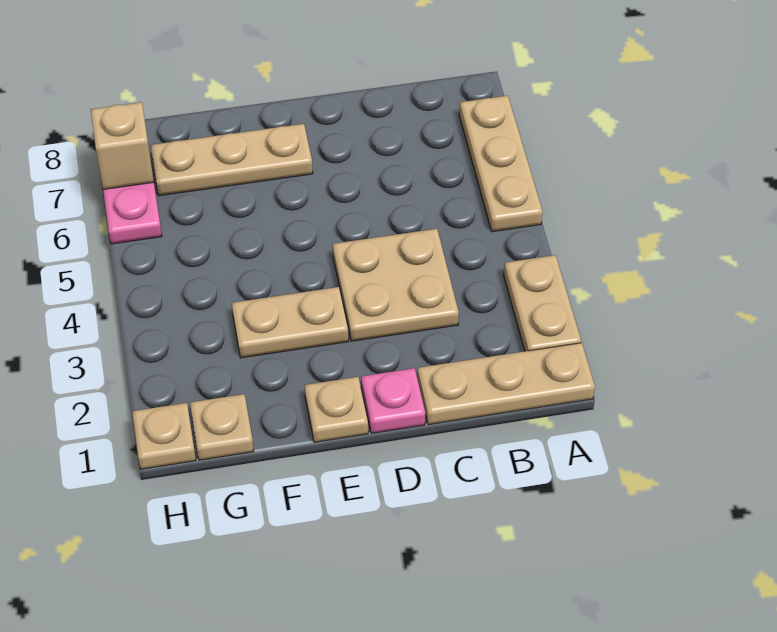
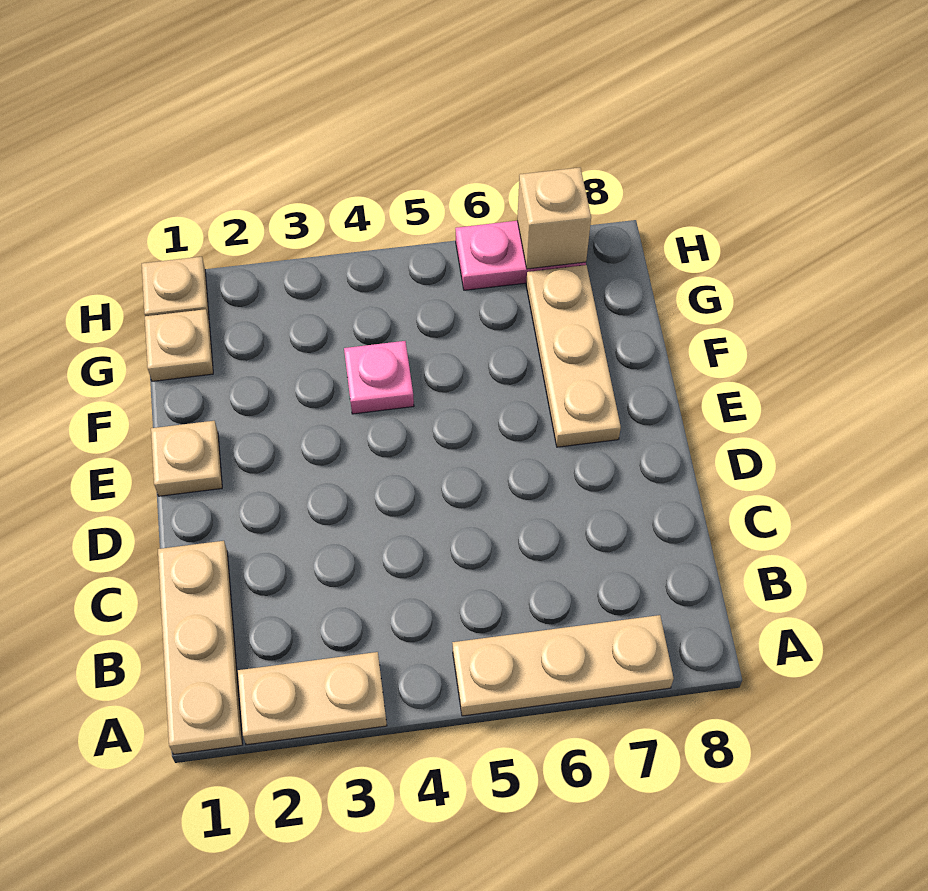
tan 2x2 plate [333,229,459,341] -> none
pink 1x1 plate [361,368,425,433] -> pink 1x1 plate moved to [344,341,414,414]
tan 1x2 plate [232,287,349,358] -> none

